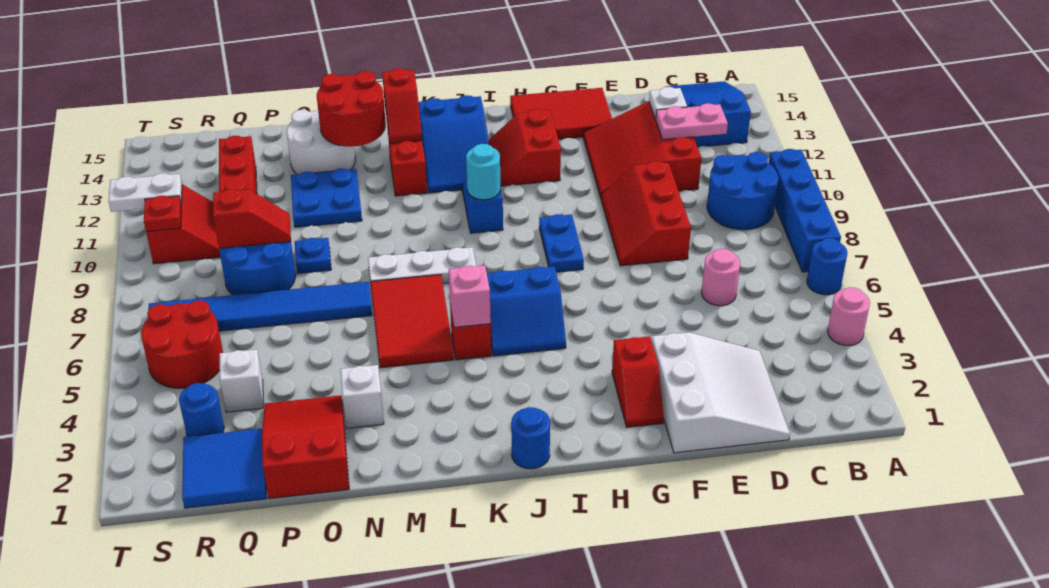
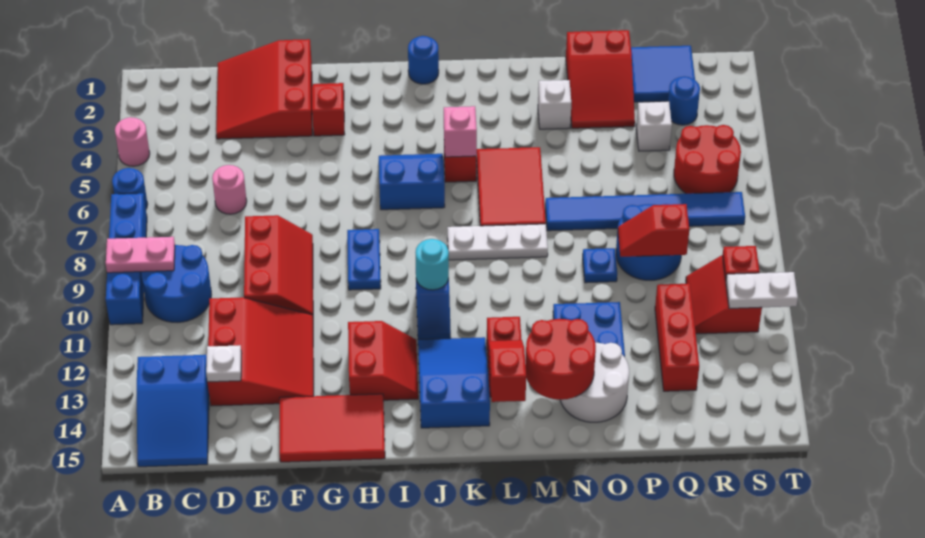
pink 1x2 plate [656,103,728,140] -> pink 1x2 plate moved to [106,237,175,273]
white 3x3 slope [652,332,790,453] -> red 3x3 slope [216,39,312,139]

